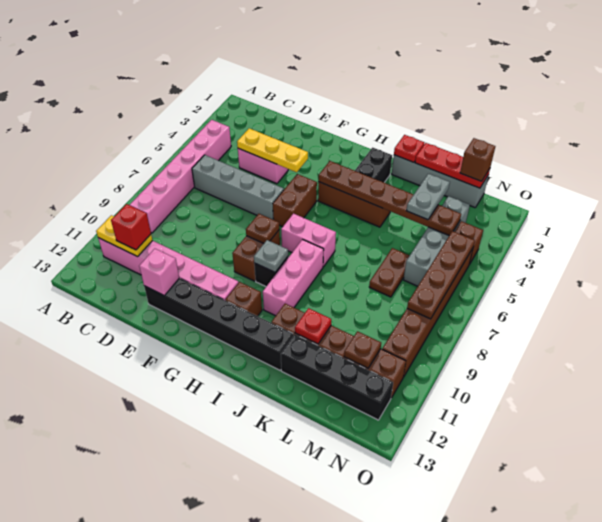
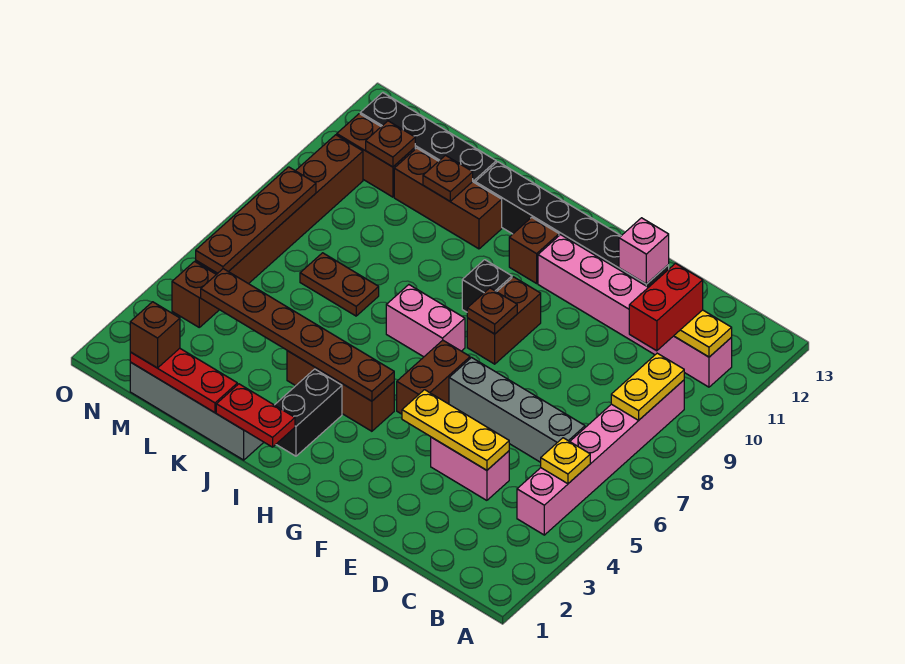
none -> yellow 1x1 plate [541,438,590,484]
none -> yellow 1x2 plate [611,353,684,420]
red 1x1 brick [111,204,151,250] -> red 1x2 brick [629,264,703,351]
grey 1x1 plate [254,240,288,272] -> none
pink 1x3 brick [263,240,324,316] -> none
red 1x1 plate [394,135,424,162] -> red 1x2 plate [216,384,295,447]
red 1x1 plate [295,308,331,344] -> brown 1x1 plate [423,156,473,201]
grey 1x2 plate [406,174,450,220] -> none
brown 1x2 plate [369,248,410,297] -> brown 1x2 plate turned to [300,253,379,316]
grey 1x4 brick [403,196,470,286] -> none

